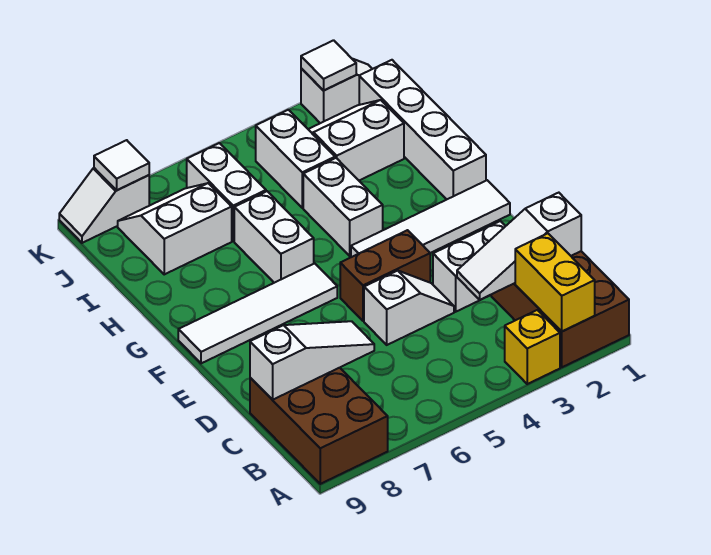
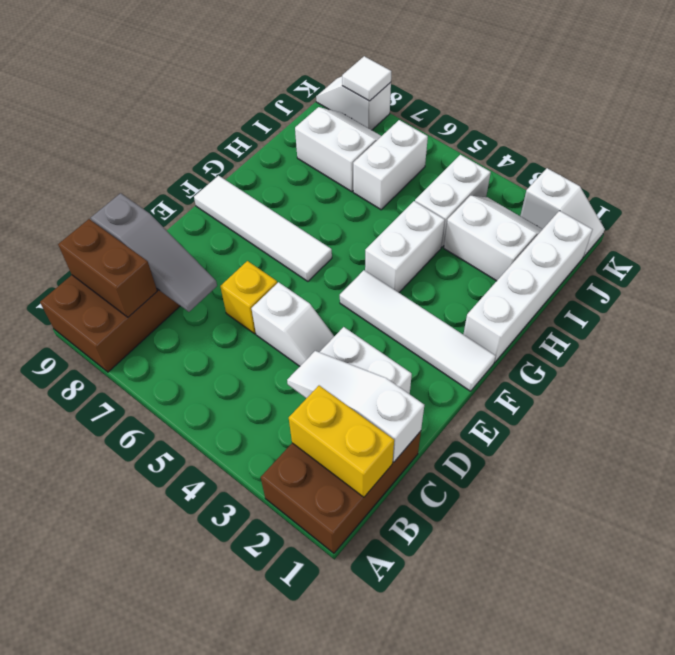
yellow 1x2 brick [515,233,595,331] -> yellow 1x2 brick turned to [289,386,394,497]
yellow 1x1 brick [505,310,560,384] -> yellow 1x1 brick moved to [220,261,277,334]
white 1x3 slope [250,321,374,400] -> grey 1x3 slope [91,193,217,312]
brown 1x2 brick [340,230,430,321] -> brown 1x2 brick moved to [58,219,157,317]
white 1x2 brick [234,191,314,283] -> none
white 1x1 tile [301,40,356,91] -> none

